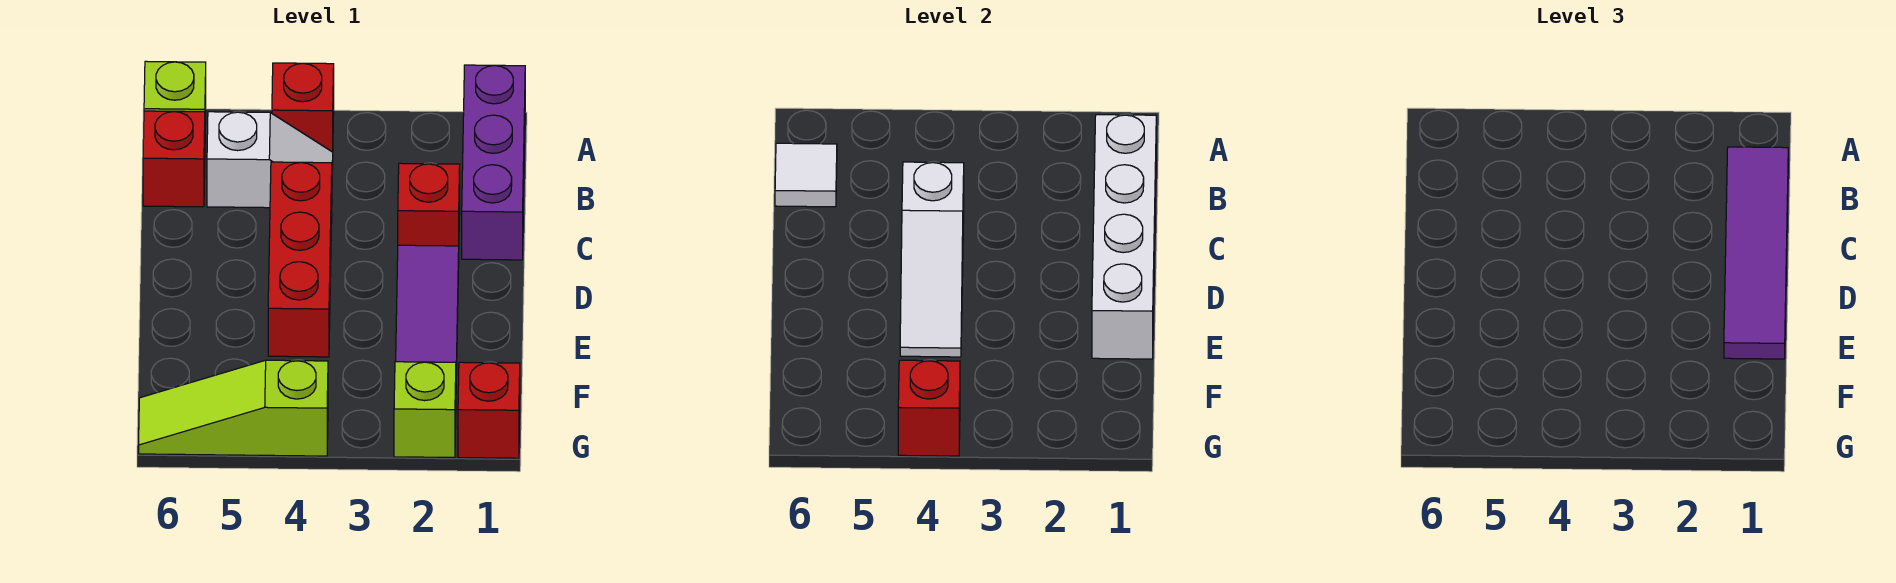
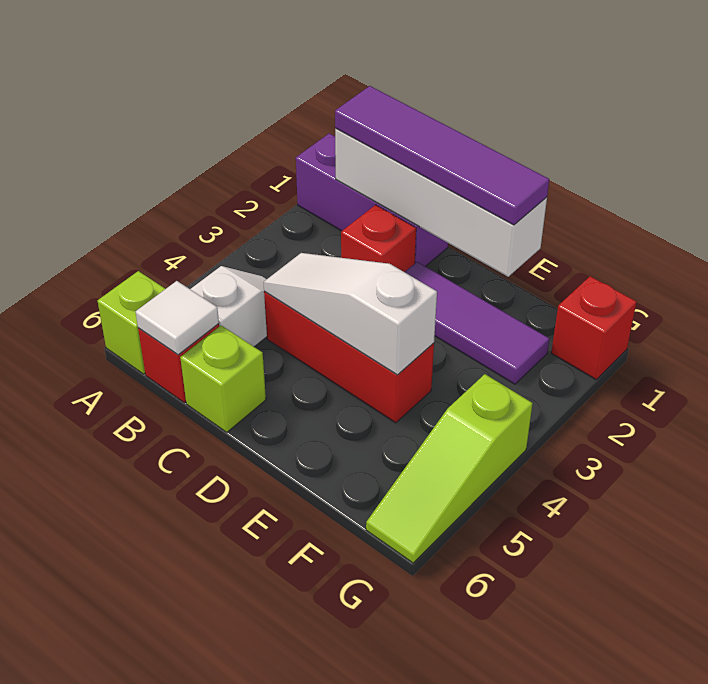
red 1x1 brick [272,63,334,152] -> none
white 1x3 slope [900,162,964,357] -> white 1x3 slope turned to [263,253,437,375]
lime 1x1 brick [394,362,456,458] -> lime 1x1 brick moved to [180,325,266,432]
red 1x1 brick [898,360,960,456] -> none

